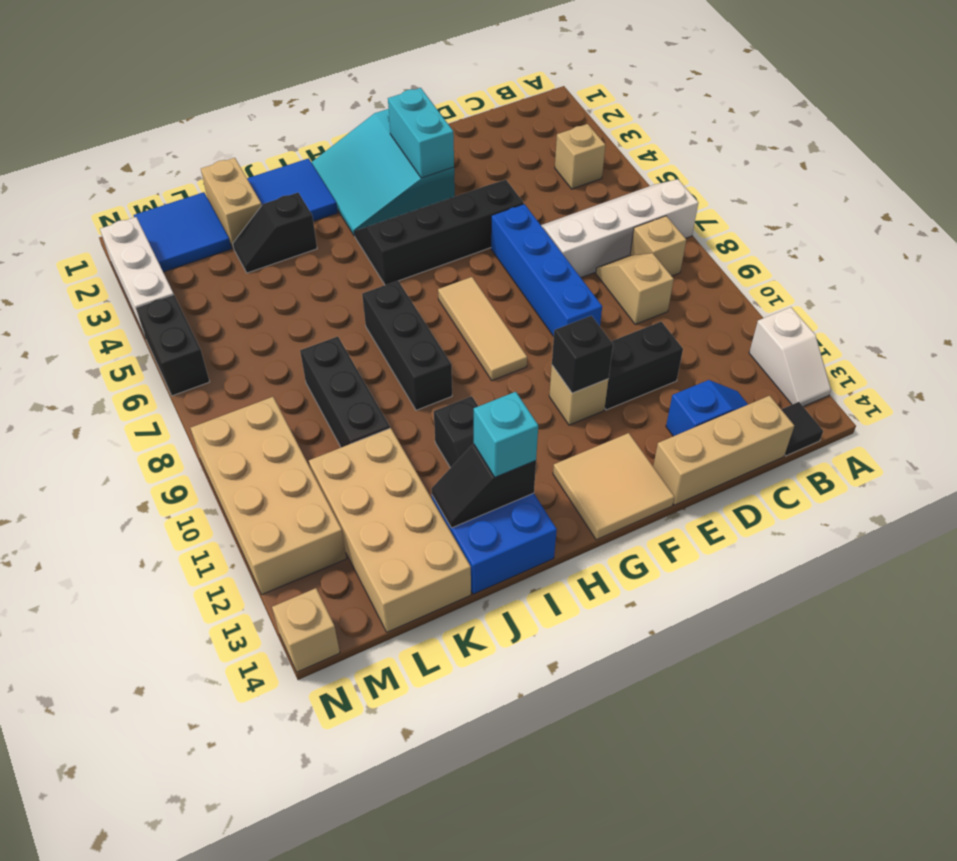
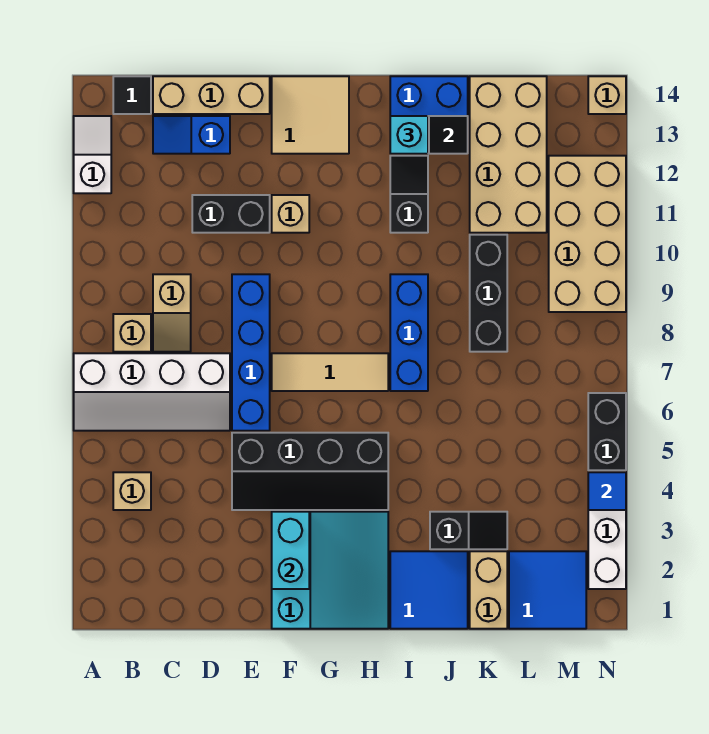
black 1x1 brick [552,316,613,393] -> none
tan 1x3 tile [438,277,527,381] -> tan 1x3 tile turned to [272,353,388,391]
black 1x3 brick [362,281,452,410] -> blue 1x3 brick [390,274,428,391]
none -> blue 1x1 tile [588,472,626,510]

